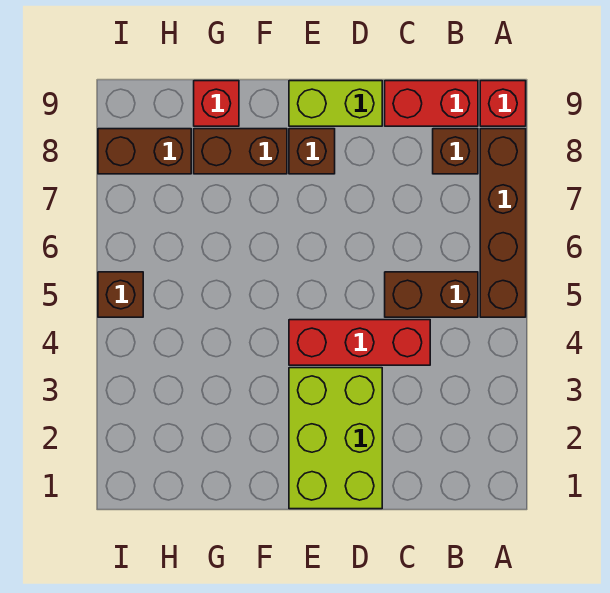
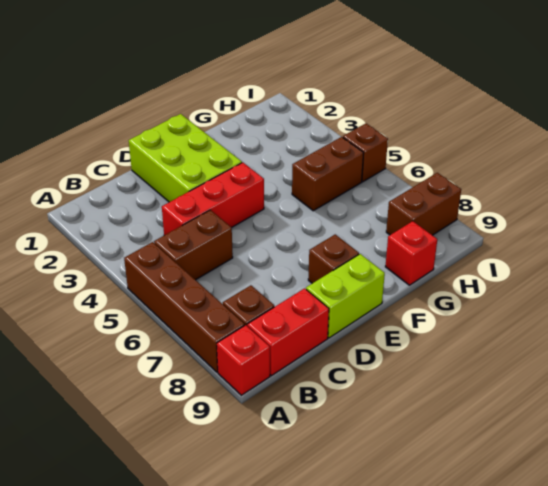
brown 1x2 brick [194,129,287,174] -> brown 1x2 brick moved to [292,137,364,211]

